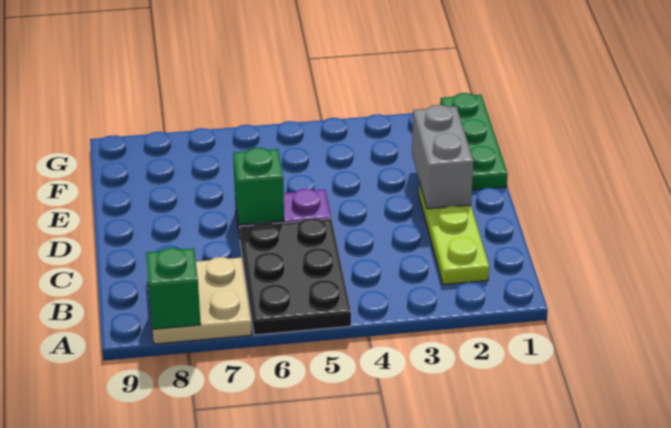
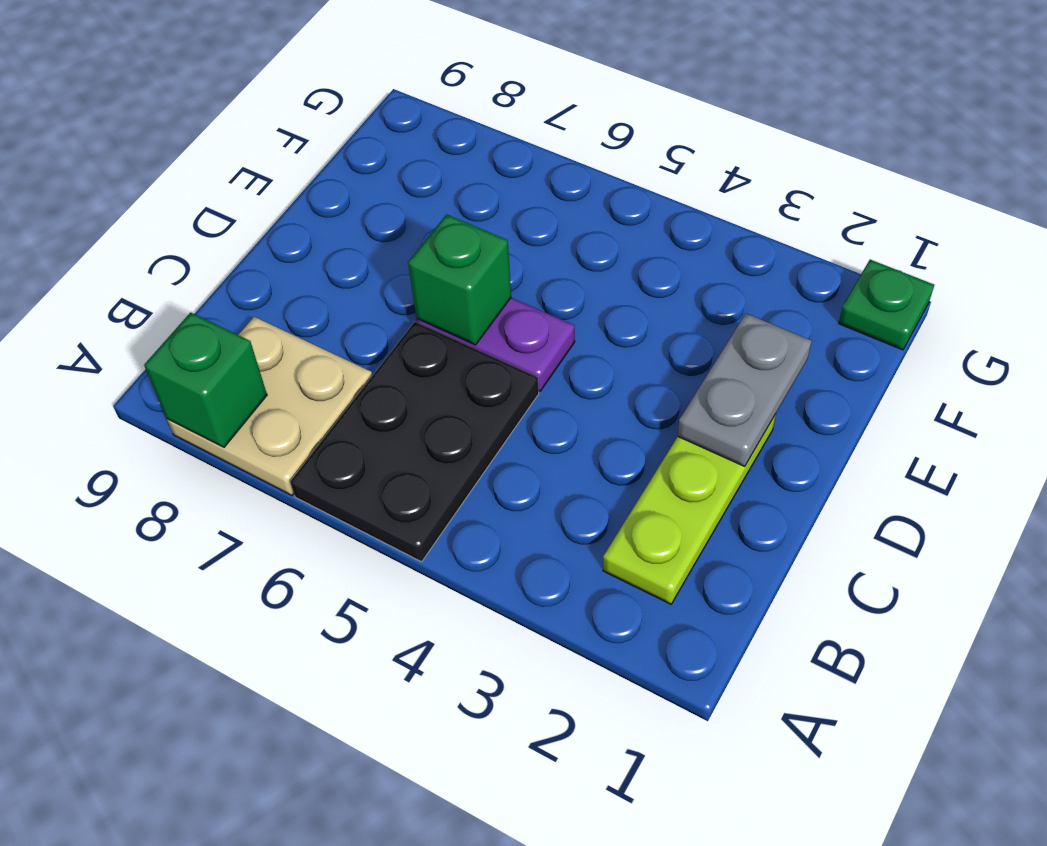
grey 1x2 brick [412,105,474,209] -> grey 1x2 plate [678,314,812,466]
green 1x3 plate [440,93,508,190] -> green 1x1 plate [839,260,934,350]

